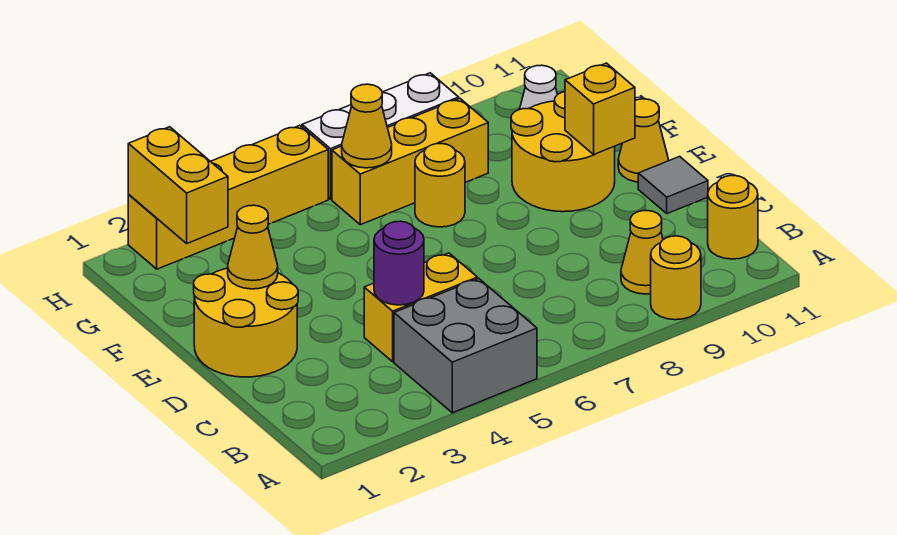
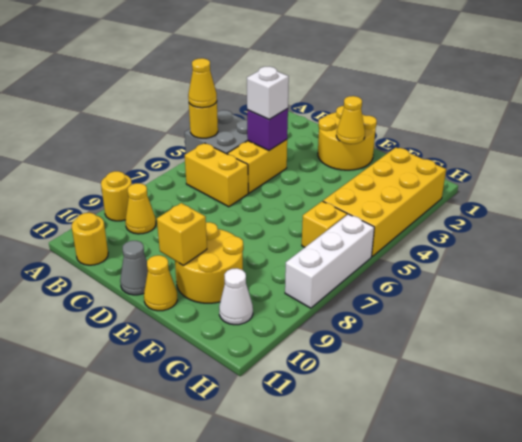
purple 1x1 round brick [374,221,424,305] -> purple 1x1 brick [247,109,288,150]
none -> white 1x1 brick [247,67,289,119]
grey 1x1 tile [638,156,708,214] -> grey 1x1 cone [120,241,148,295]
yellow 1x1 round brick [415,144,465,227] -> yellow 1x1 round brick moved to [189,102,218,138]
yellow 1x2 brick [128,127,228,243] -> yellow 1x2 brick moved to [185,143,248,207]
yellow 1x3 brick [332,98,488,225] -> yellow 1x1 brick [302,201,347,248]
yellow 1x1 cone [342,84,392,168] -> yellow 1x1 cone moved to [188,58,217,108]
yellow 1x4 brick [128,125,328,269] -> yellow 2x4 brick [323,147,446,256]

